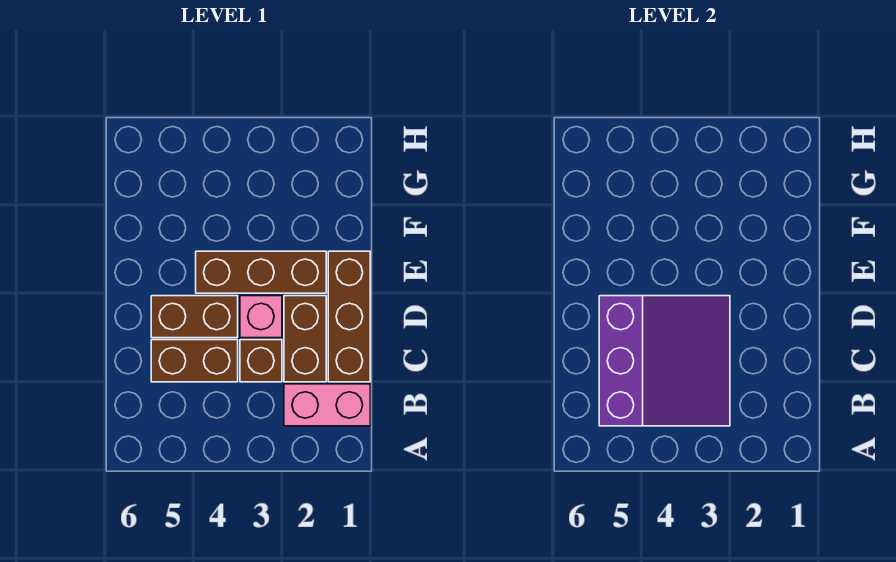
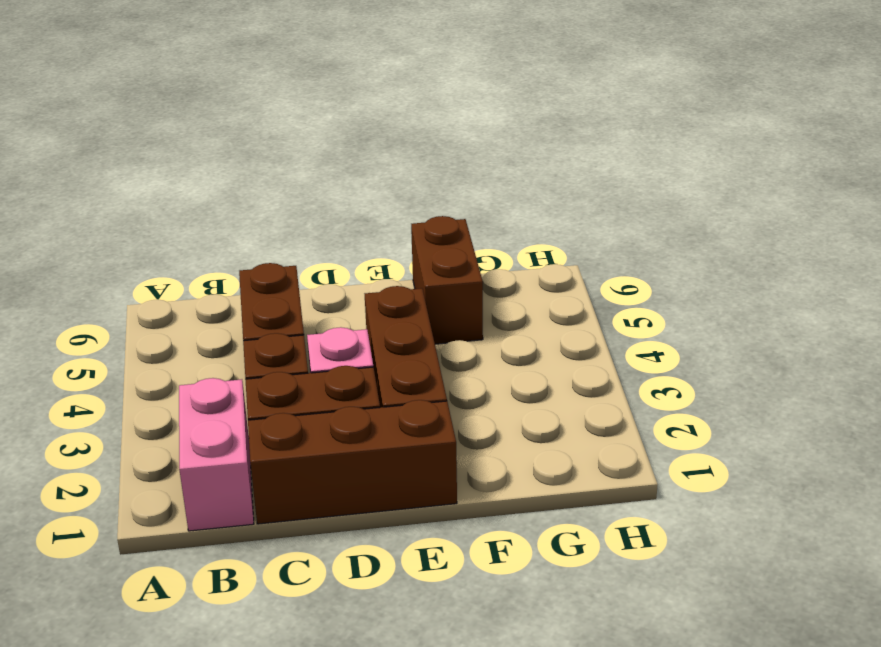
purple 3x3 slope [599,296,730,426] -> none
brown 1x2 brick [151,296,238,338] -> brown 1x2 brick moved to [411,216,483,344]

